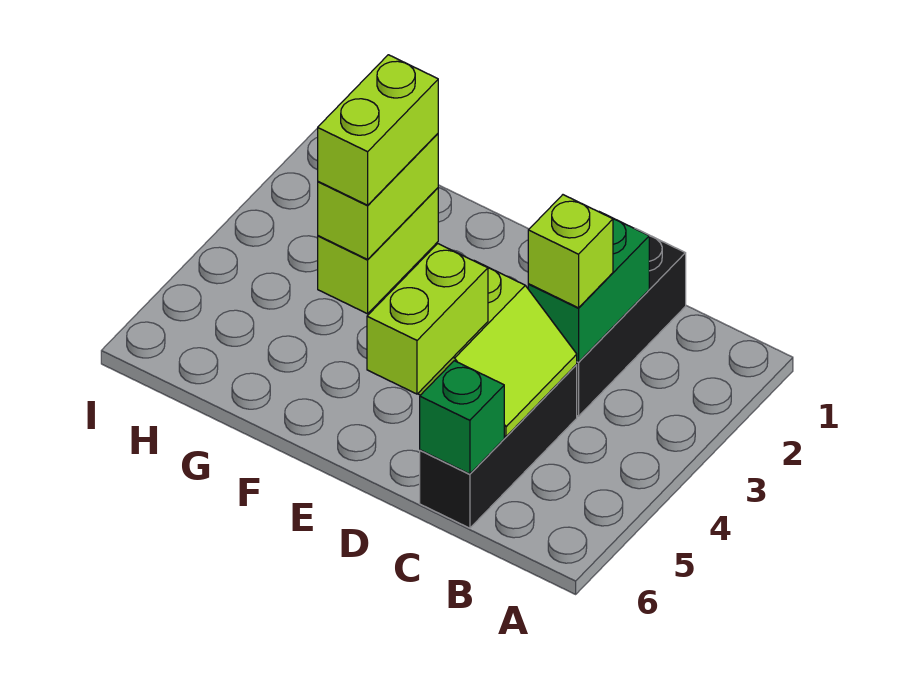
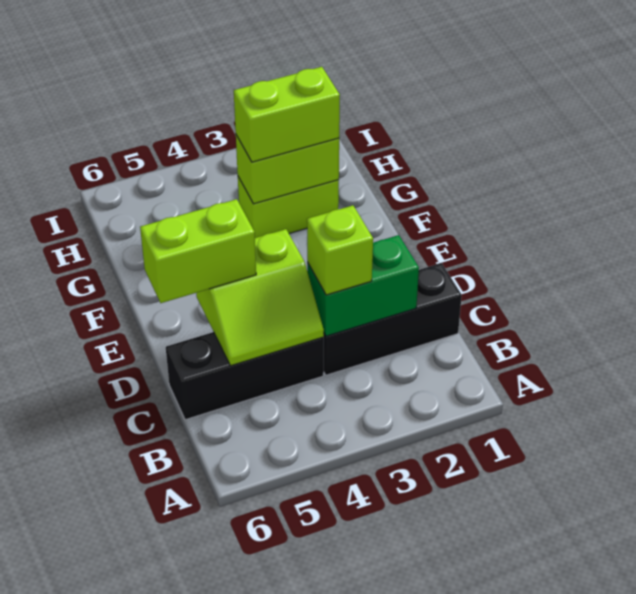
green 1x1 brick [420,361,504,474] -> none

